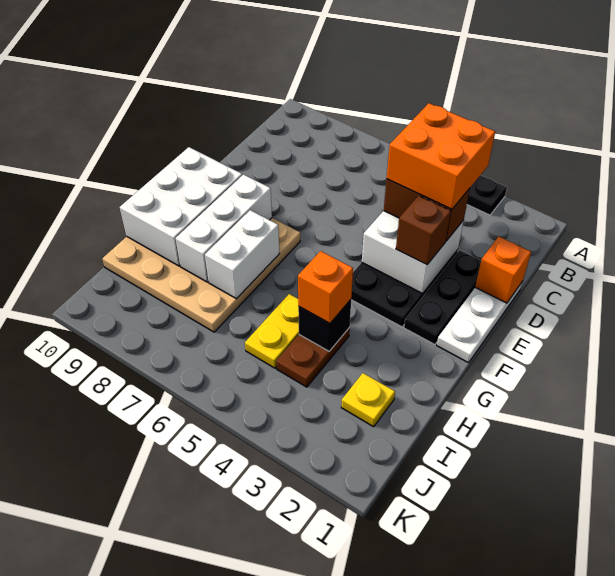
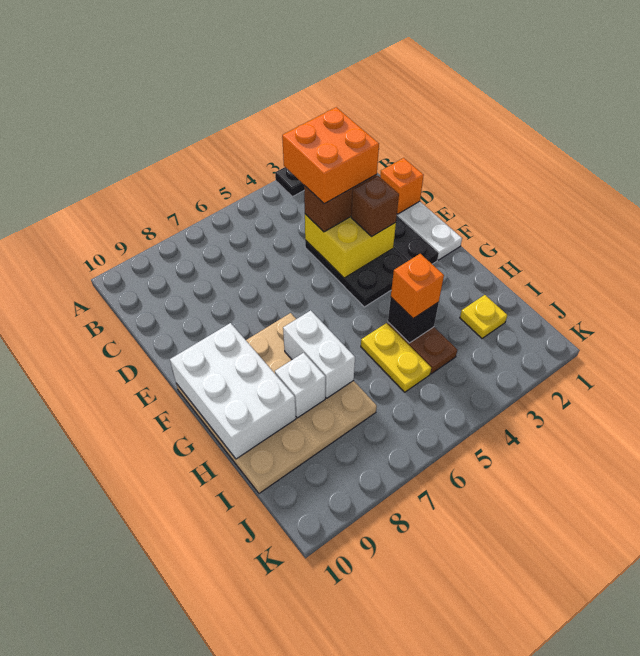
white 2x2 brick [362,211,464,294] -> yellow 2x2 brick [305,214,396,278]
white 1x3 brick [176,175,272,282] -> white 1x1 brick [275,353,325,418]

